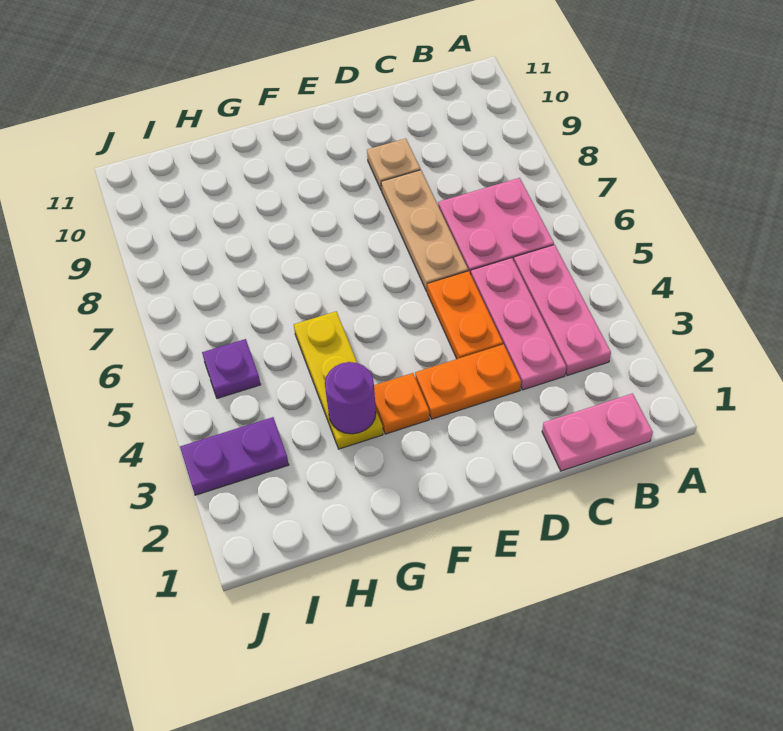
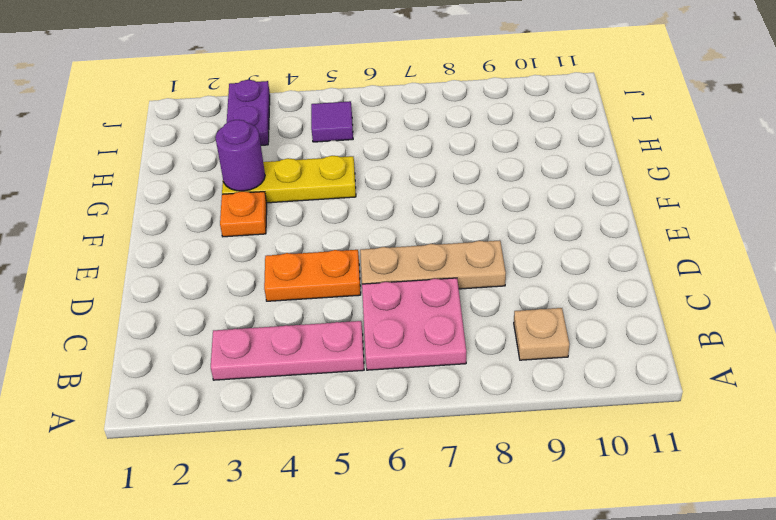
pink 1x2 plate [542,393,653,471] -> none
pink 1x3 plate [471,258,566,390] -> none
orange 1x2 plate [415,344,521,419] -> none
tan 1x1 plate [367,138,420,191] -> tan 1x1 plate moved to [514,308,569,360]
purple 1x1 plate [202,339,261,398] -> purple 1x1 tile [311,101,353,142]

